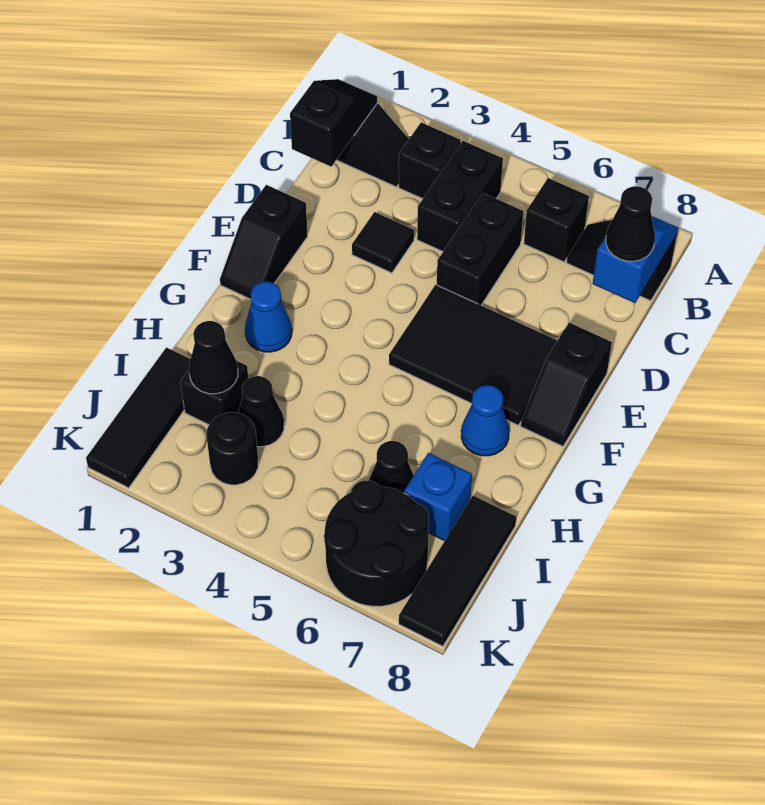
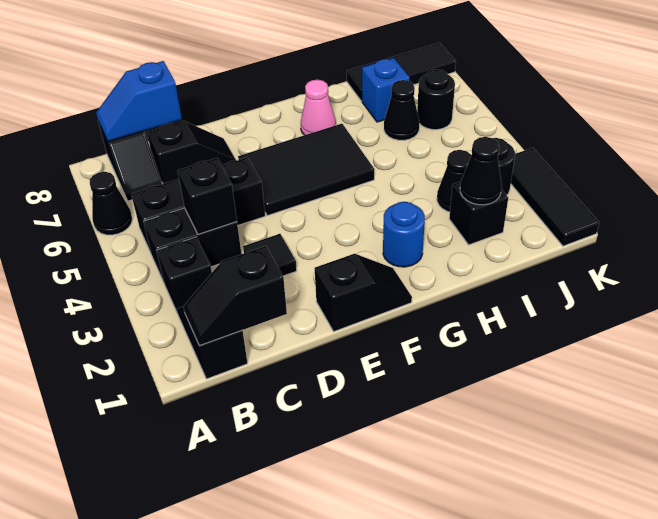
black 1x1 brick [524,178,589,262] -> black 1x1 brick moved to [177,158,237,234]
black 1x2 brick [437,193,524,305] -> black 1x3 brick [131,158,265,253]
black 1x1 cone [606,186,655,261] -> black 1x1 cone moved to [90,172,132,235]
black 2x3 tile [389,285,558,425] -> black 2x3 tile turned to [238,124,375,216]
black 1x2 slope [521,323,612,446] -> black 1x2 slope moved to [147,121,236,184]
blue 1x1 cone [245,282,292,352] -> blue 1x1 round brick [383,202,425,267]
blue 1x1 cone [461,385,509,456] -> pink 1x1 cone [301,80,336,135]
black 1x3 tile [86,347,191,488] -> black 1x3 tile turned to [511,148,599,246]
black 2x2 round brick [324,481,429,606] -> black 1x1 round brick [417,70,455,130]

